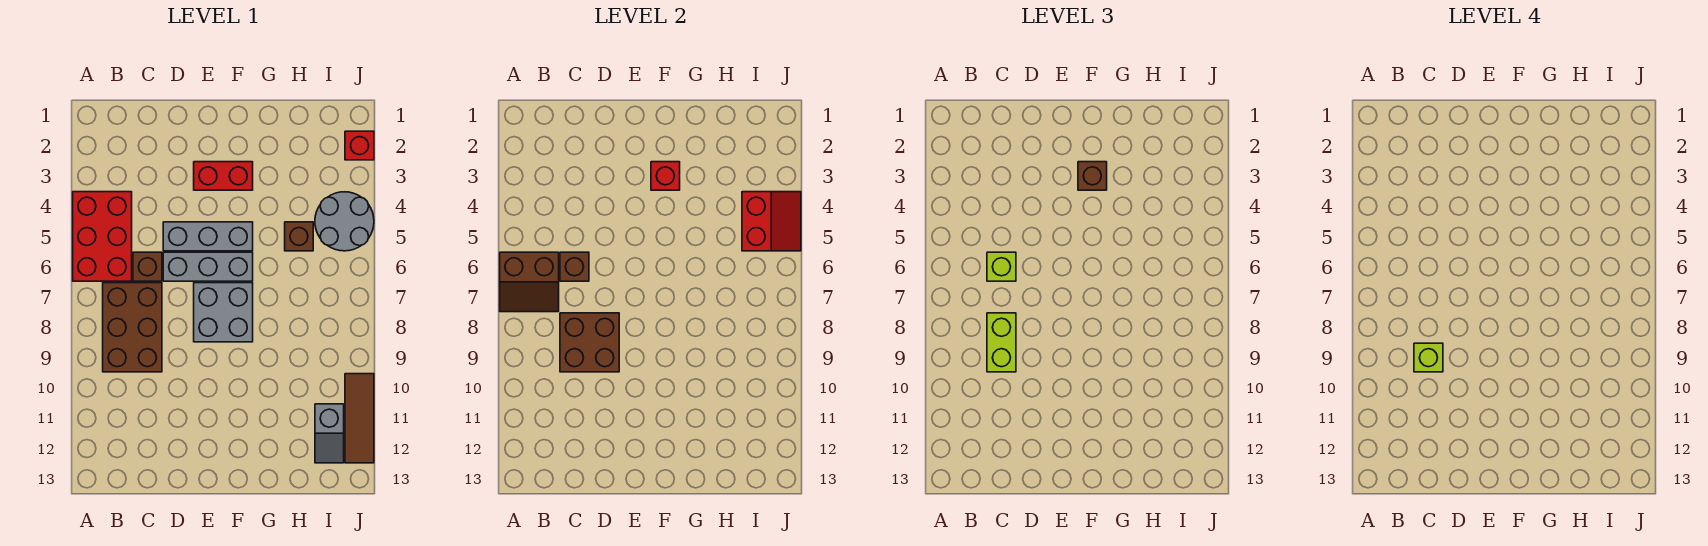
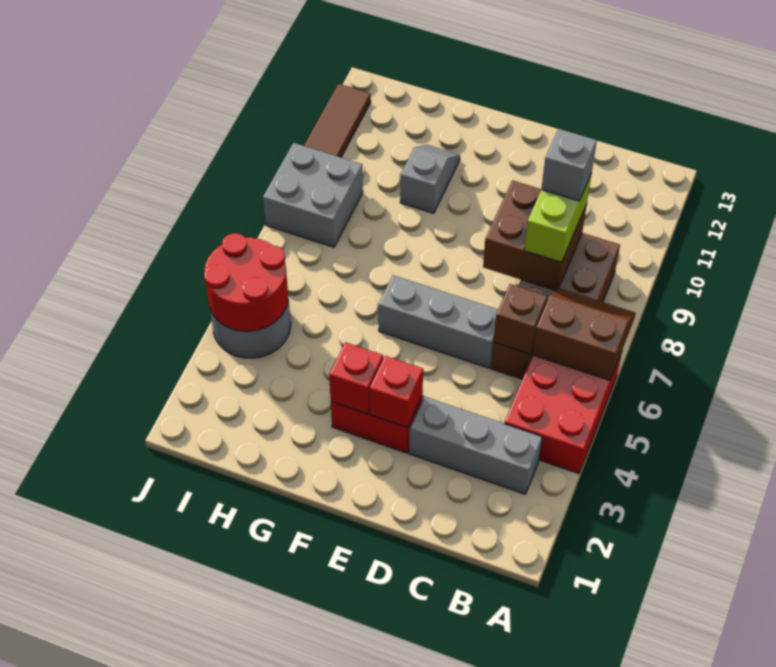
lime 1x1 brick [987,252,1016,281] -> none
lime 1x1 brick [1414,343,1443,372] -> grey 1x1 brick [542,129,597,201]
grey 1x3 brick [163,222,253,251] -> grey 1x3 brick moved to [409,397,542,494]
grey 2x2 brick [194,283,253,342] -> grey 2x2 brick moved to [263,143,363,247]
brown 1x1 brick [1078,162,1107,190] -> none
brown 1x1 brick [285,222,313,251] -> none
red 2x2 slope [742,192,801,251] -> red 2x2 round brick [204,233,288,331]
grey 1x2 slope [315,404,344,463] -> grey 1x2 slope moved to [400,145,460,213]
red 1x1 brick [345,131,374,160] -> red 1x1 brick moved to [369,356,423,428]

